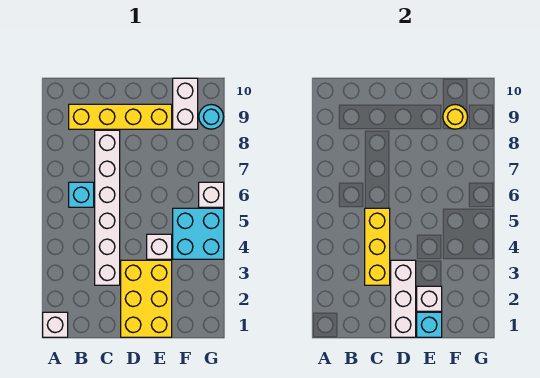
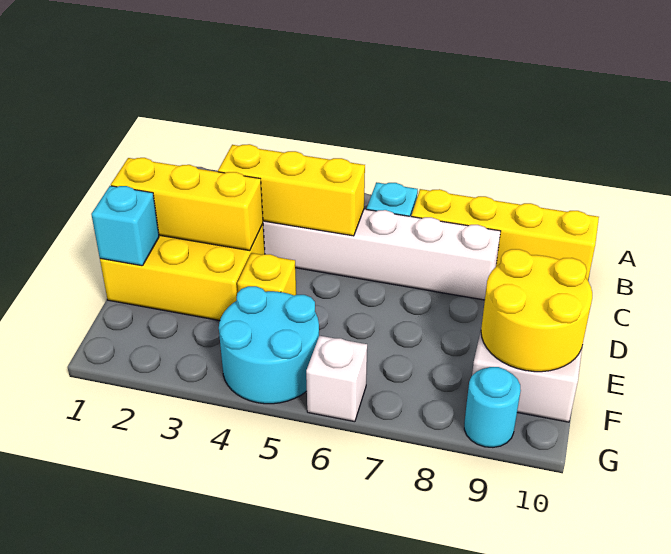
white 1x1 brick [43,312,68,337] -> none
yellow 1x4 brick [69,104,172,129] -> yellow 1x4 brick turned to [411,189,599,280]
white 1x3 brick [391,260,416,337] -> yellow 1x3 brick [111,158,263,251]
white 1x1 brick [417,286,442,311] -> none
white 1x1 brick [147,234,172,259] -> yellow 1x1 brick [237,253,296,296]
cyan 2x2 brick [173,208,224,259] -> cyan 2x2 round brick [219,286,319,404]
yellow 1x1 round brick [443,105,468,129] -> yellow 2x2 round brick [481,249,592,372]

